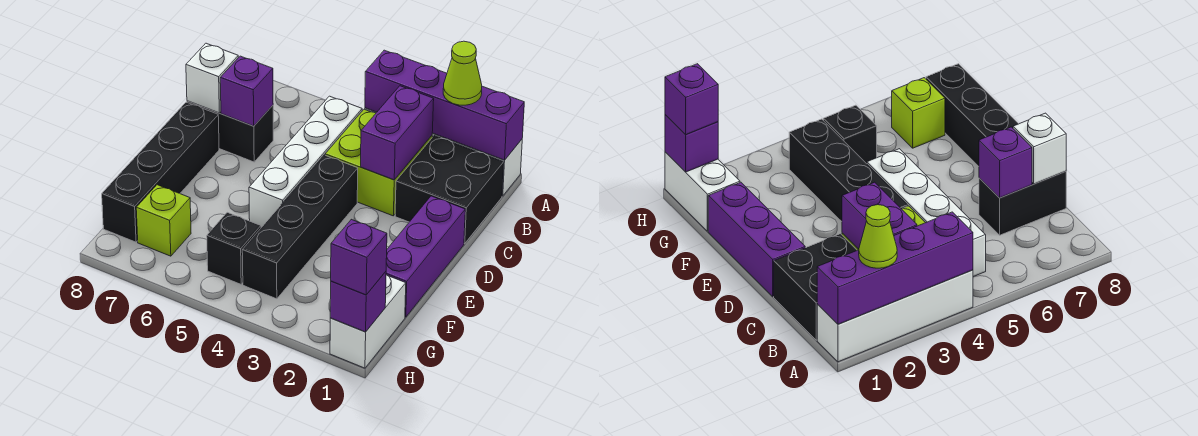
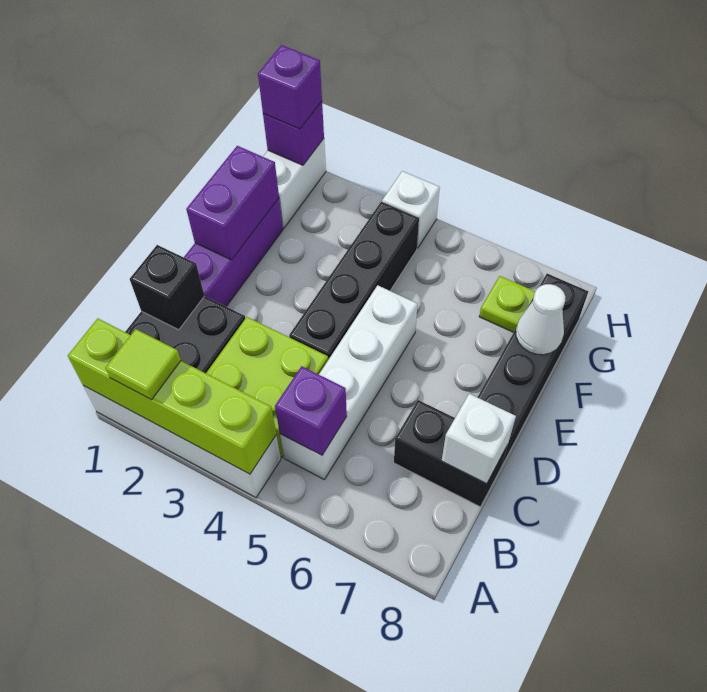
purple 1x4 brick [365,50,524,160] -> lime 1x4 brick [68,319,276,474]
lime 1x1 cone [443,41,482,105] -> lime 1x1 tile [105,329,181,400]
purple 1x2 brick [360,86,434,180] -> purple 1x2 brick moved to [186,146,279,260]
purple 1x1 brick [220,56,273,126] -> purple 1x1 brick moved to [275,366,347,455]
none -> white 1x1 cone [516,284,565,355]
black 1x1 brick [207,212,261,284] -> black 1x1 brick moved to [130,245,204,330]
lime 1x1 brick [136,185,191,256] -> lime 1x1 plate [479,276,535,332]
none -> white 1x1 brick [382,171,440,248]

